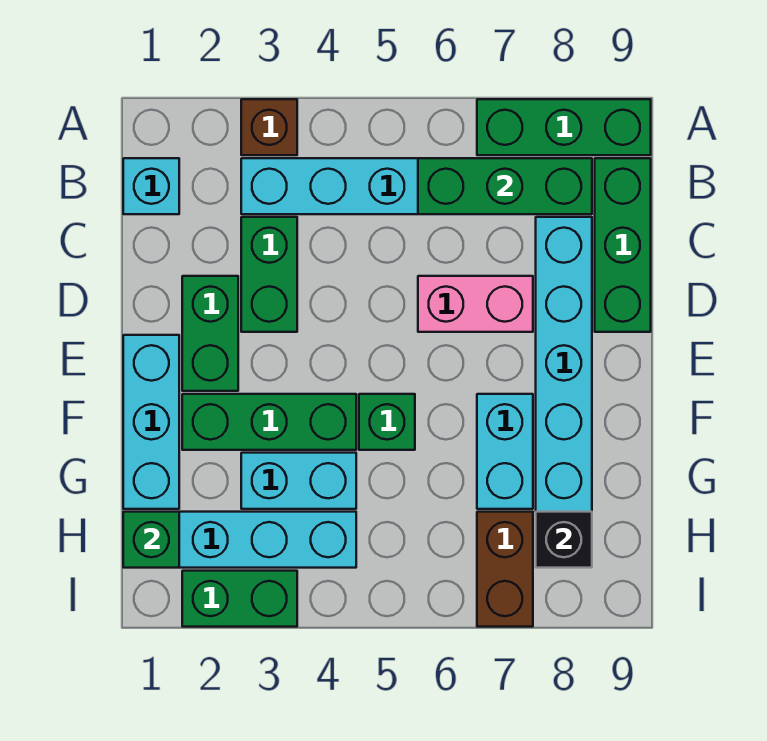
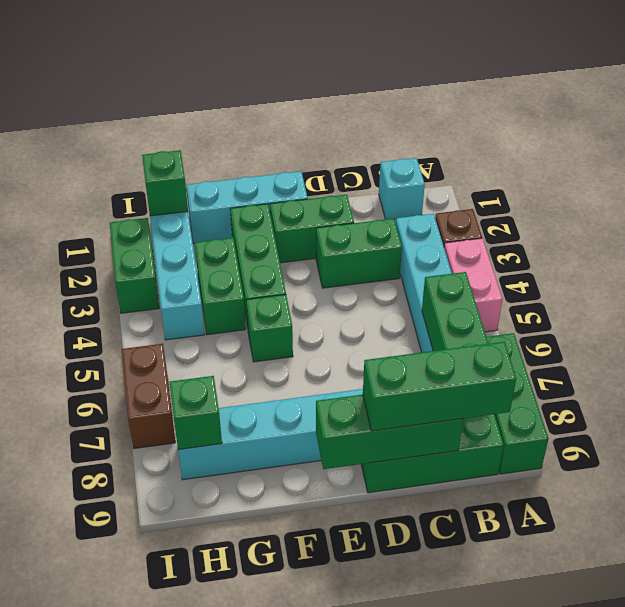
none -> green 1x3 brick [363,342,516,431]
none -> green 1x3 brick [316,395,463,469]
pink 1x2 brick [418,276,533,332] -> pink 1x2 brick moved to [444,238,503,332]
cyan 1x2 brick [477,394,533,509] -> none
cyan 1x2 brick [241,453,356,509] -> green 1x2 brick [195,238,246,335]
brown 1x2 brick [477,512,533,627] -> brown 1x2 brick turned to [121,344,175,449]
black 1x1 brick [536,512,592,568] -> green 1x1 brick [169,376,222,450]

